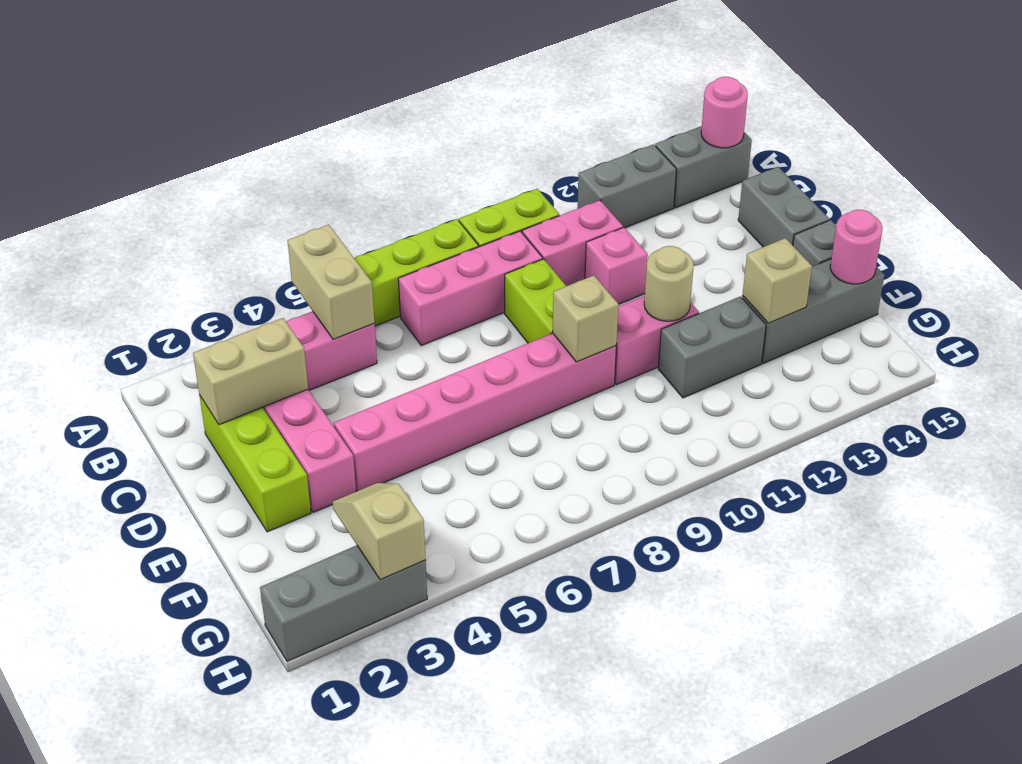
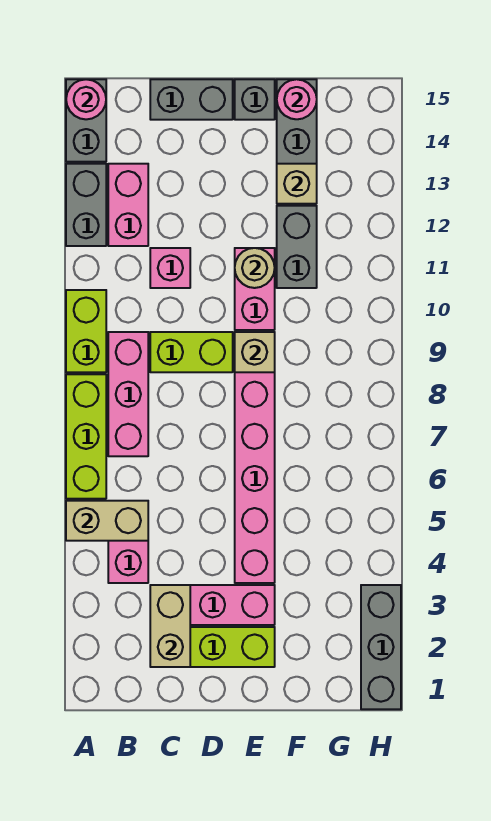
pink 1x2 brick [522,200,623,286] -> pink 1x2 brick moved to [108,164,148,246]
tan 1x2 slope [333,483,426,580] -> none

